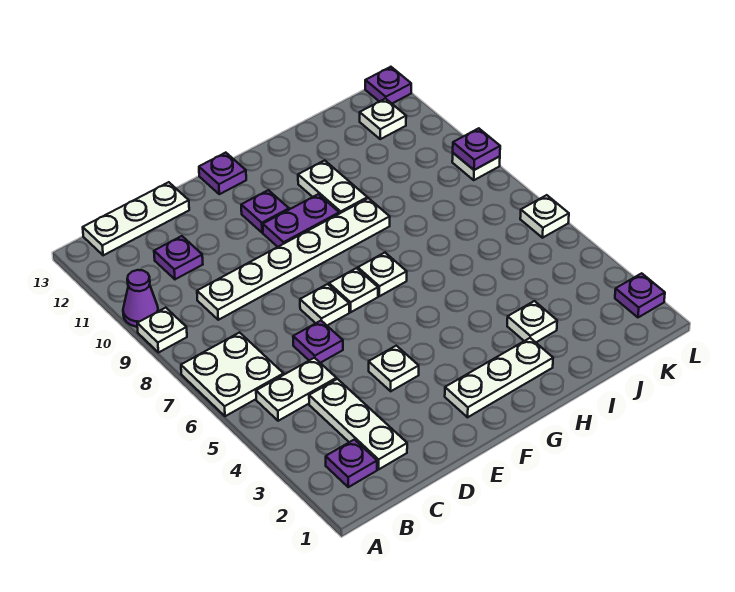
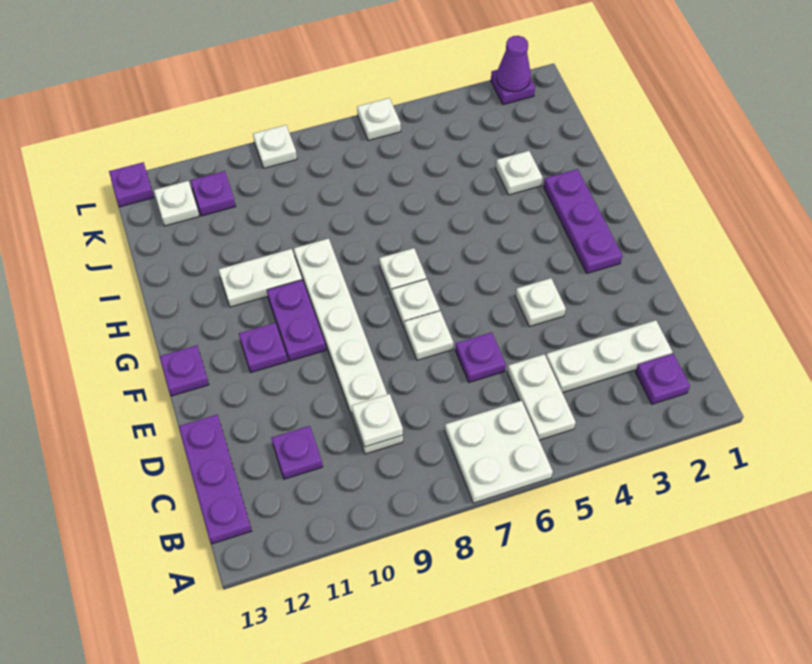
white 1x1 plate [137,308,187,353] -> white 1x1 plate moved to [352,394,403,447]
purple 1x1 cone [123,270,158,327] -> purple 1x1 cone moved to [497,36,531,92]
white 1x3 plate [83,182,189,255] -> purple 1x3 plate [179,415,252,544]
white 1x3 plate [445,338,553,417] -> purple 1x3 plate [544,169,623,273]
purple 1x1 plate [453,128,500,170] -> purple 1x1 plate moved to [190,171,236,216]

